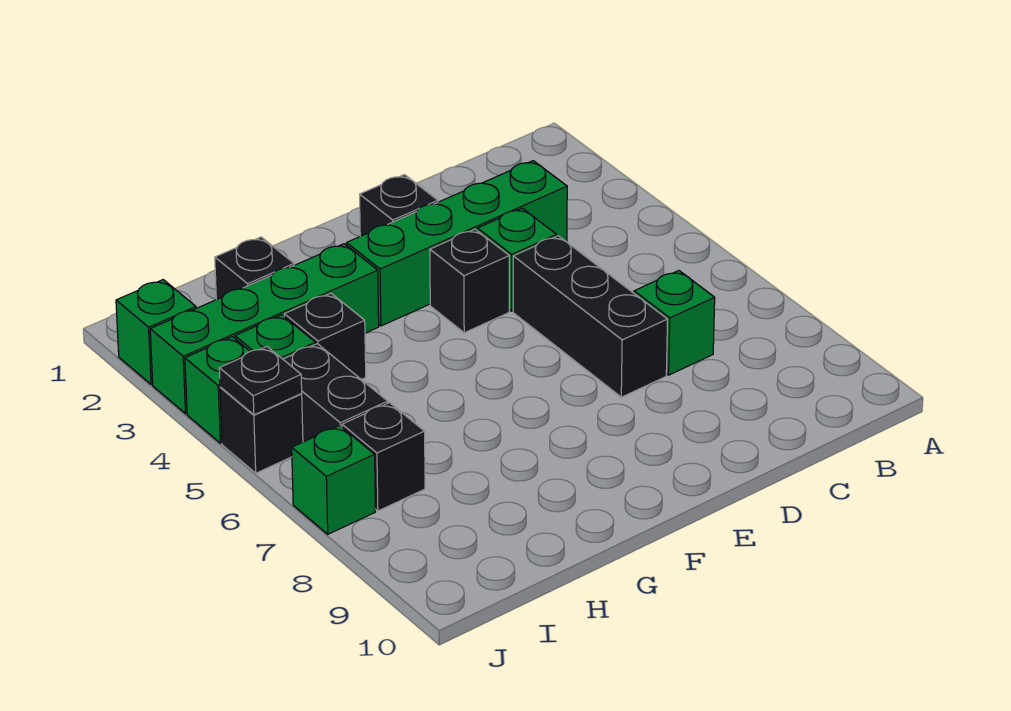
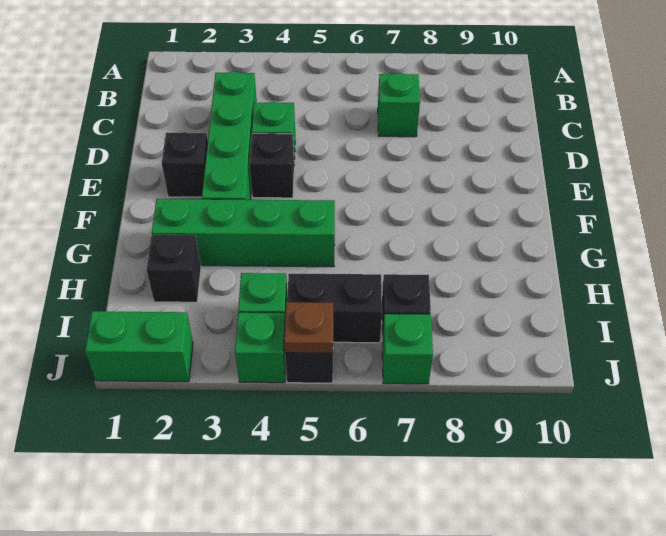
black 1x3 brick [513,236,668,397] -> none
green 1x4 brick [150,244,379,414] -> green 1x4 brick turned to [152,199,335,267]
black 1x1 brick [284,293,366,380] -> none
green 1x1 brick [116,280,196,384] -> green 1x2 brick [85,311,193,382]
black 1x1 plate [219,347,302,415] -> brown 1x1 plate [284,302,333,353]

